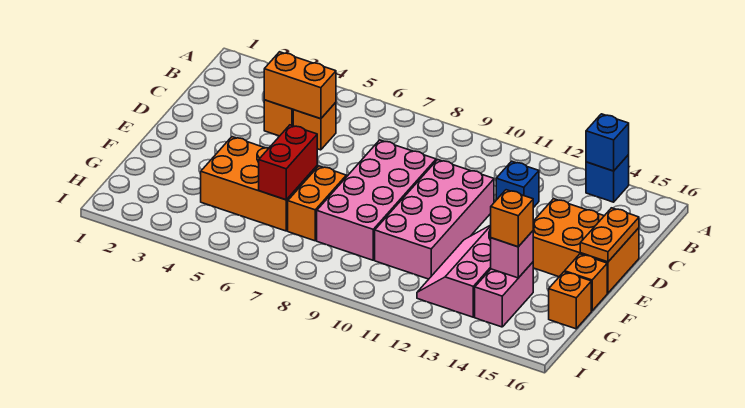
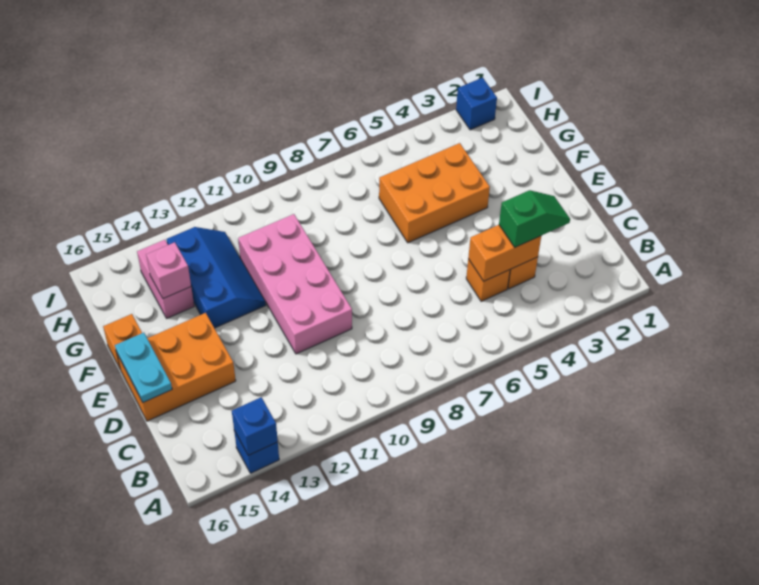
none -> green 1x2 slope [499,190,570,247]
blue 1x1 brick [496,161,539,208] -> blue 1x1 brick moved to [456,78,497,130]
pink 2x4 brick [317,140,436,260] -> none
orange 1x2 plate [580,208,639,262] -> cyan 1x2 plate [115,333,172,402]
red 1x2 brick [259,125,317,200] -> none
orange 1x2 brick [288,166,346,241] -> none
pink 2x3 slope [417,225,491,317] -> blue 2x3 slope [167,227,266,328]
orange 1x1 brick [491,190,533,247] -> none
orange 1x1 brick [549,272,591,329] -> none

